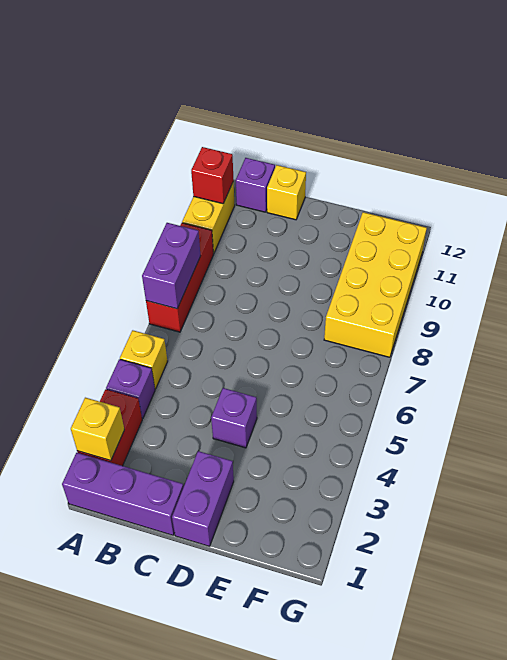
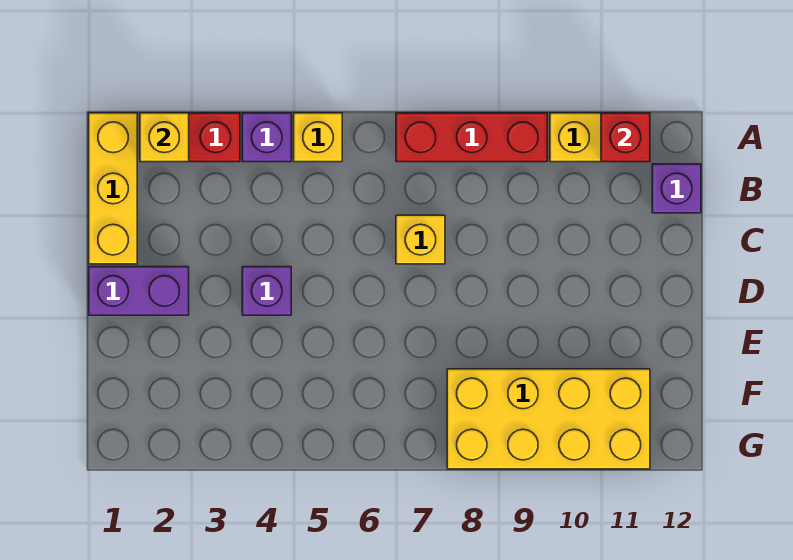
purple 1x3 brick [62,453,184,535] -> yellow 1x3 brick [89,113,137,264]
purple 1x2 brick [142,223,201,309] -> none
yellow 1x1 brick [267,165,306,220] -> yellow 1x1 brick moved to [396,215,445,264]

